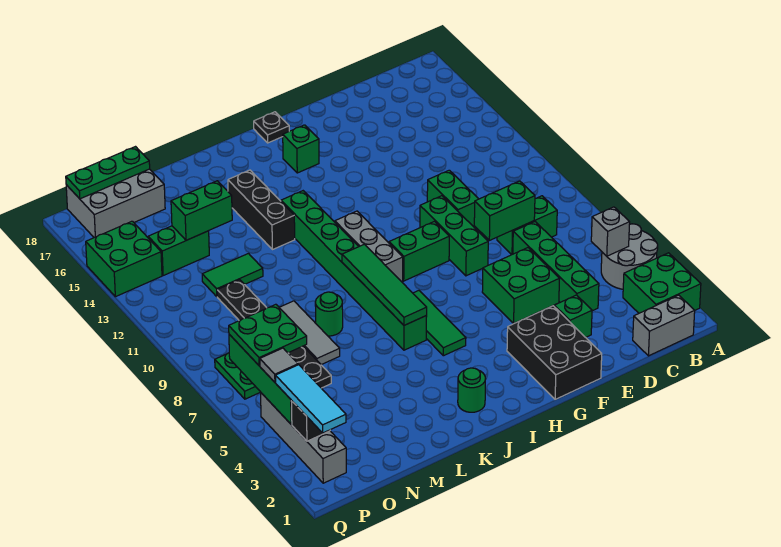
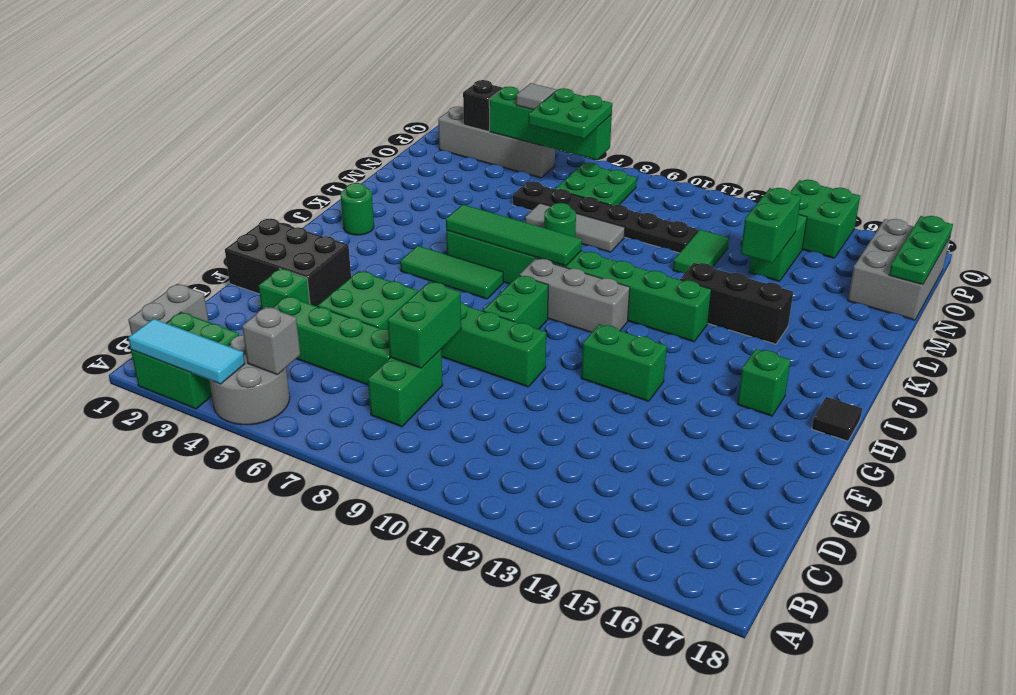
green 1x2 brick [427,170,478,227] -> green 1x2 brick moved to [581,324,667,401]
black 1x1 plate [254,112,289,143] -> black 1x1 tile [812,397,862,441]
cyan 1x3 tile [276,365,346,433] -> cyan 1x3 tile moved to [128,319,245,384]

